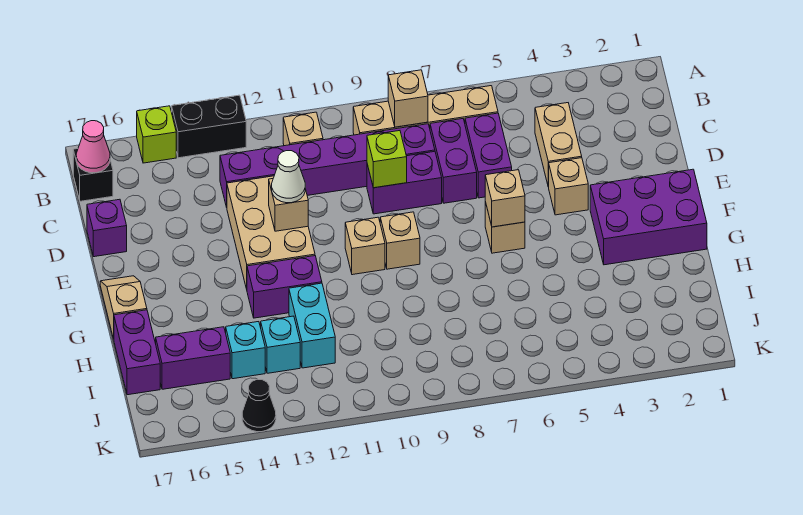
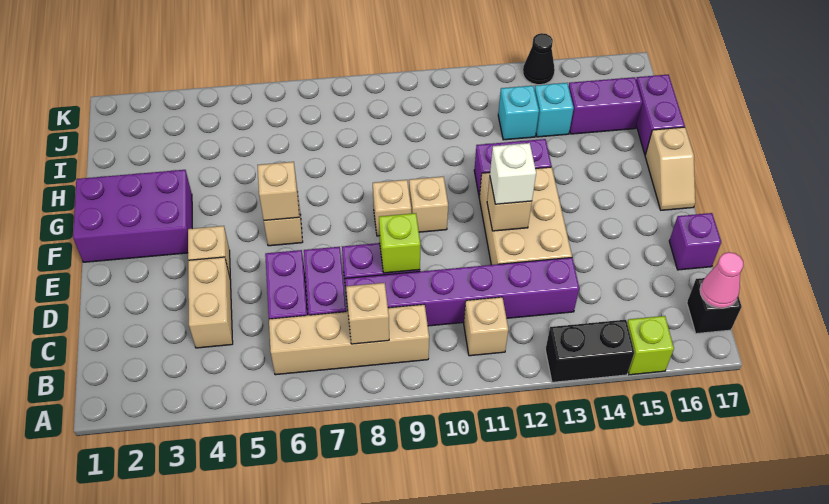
white 1x1 cone [272,151,305,203] -> white 1x1 brick [490,143,536,204]
cyan 1x2 brick [289,283,335,368] -> none

